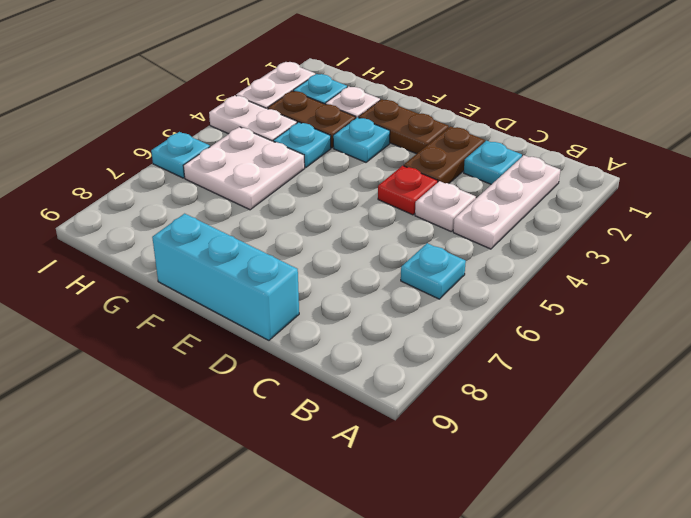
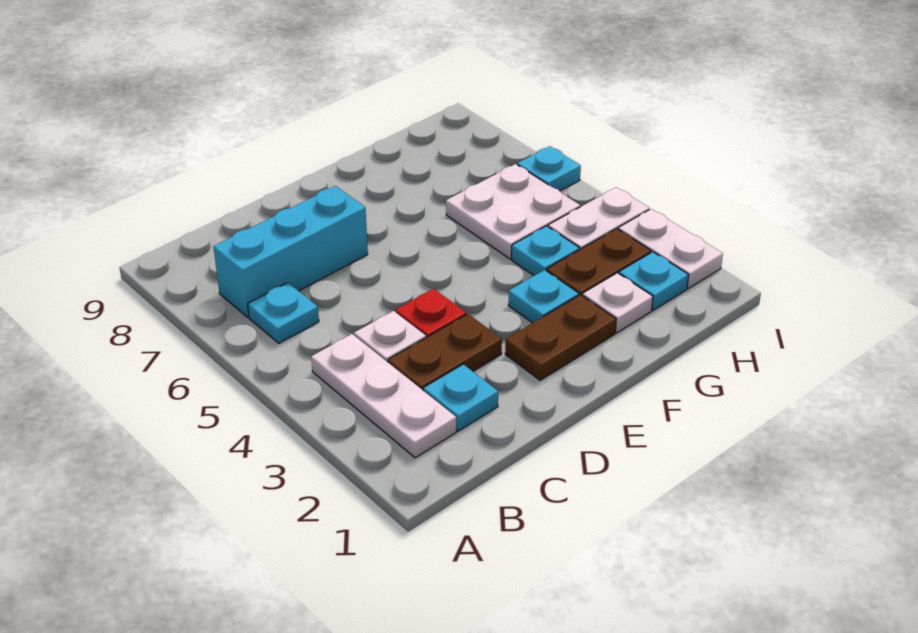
brown 1x2 plate [404,126,485,183] -> brown 1x2 plate turned to [388,314,502,390]
cyan 1x3 brick [152,214,299,340] -> cyan 1x3 brick moved to [213,186,368,317]

